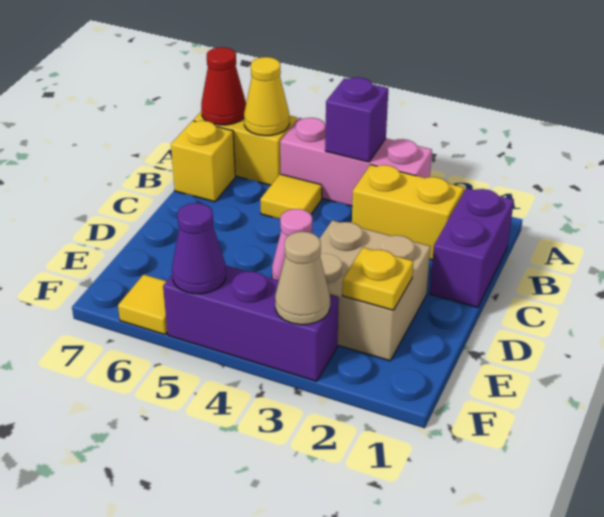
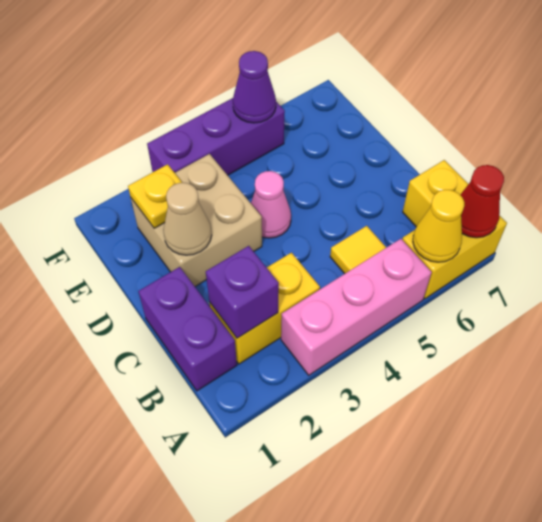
purple 1x1 brick [325,77,388,162] -> purple 1x1 brick moved to [206,246,279,338]
tan 1x1 cone [275,232,330,325] -> tan 1x1 cone moved to [163,183,212,255]
yellow 1x1 tile [118,274,167,335] -> none

